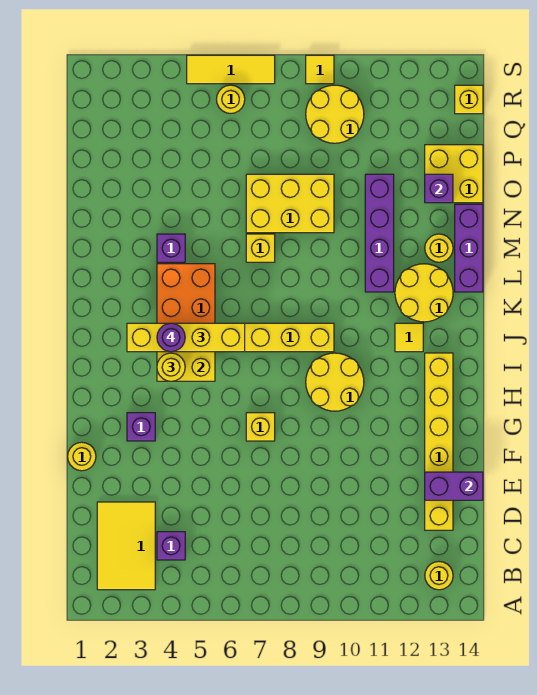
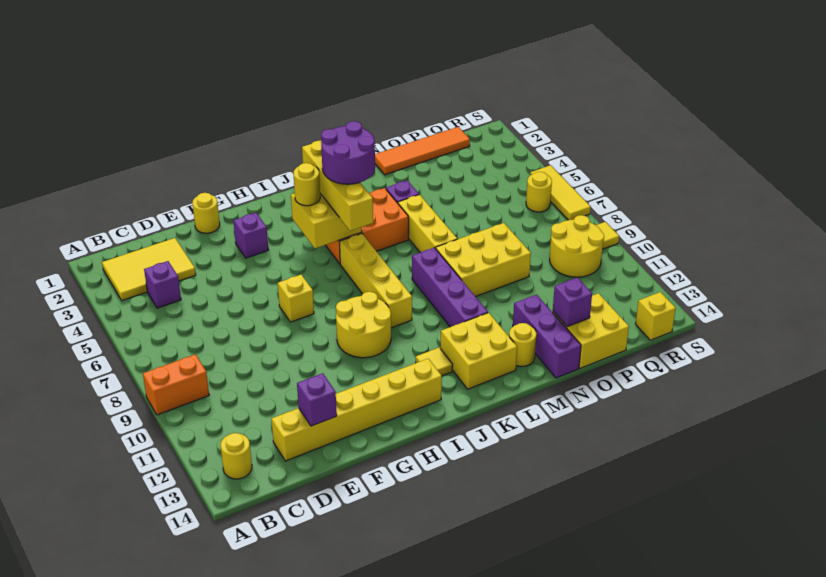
none -> orange 1x2 brick [143,354,209,415]
purple 1x2 brick [425,472,483,500] -> purple 1x1 brick [297,373,337,426]
purple 1x1 round brick [157,323,185,352] -> purple 2x2 round brick [321,121,375,184]
yellow 2x2 round brick [395,264,453,322] -> yellow 2x2 brick [441,313,517,389]
purple 1x4 brick [365,174,394,292] -> purple 1x4 brick turned to [412,248,488,327]
purple 1x3 brick [455,204,483,292] -> purple 1x3 brick turned to [513,295,581,378]
yellow 1x1 brick [246,234,275,262] -> yellow 1x3 brick [398,195,457,253]
none -> orange 1x4 tile [375,127,470,175]
yellow 2x3 brick [246,174,334,233] -> yellow 2x3 brick turned to [436,223,531,297]

